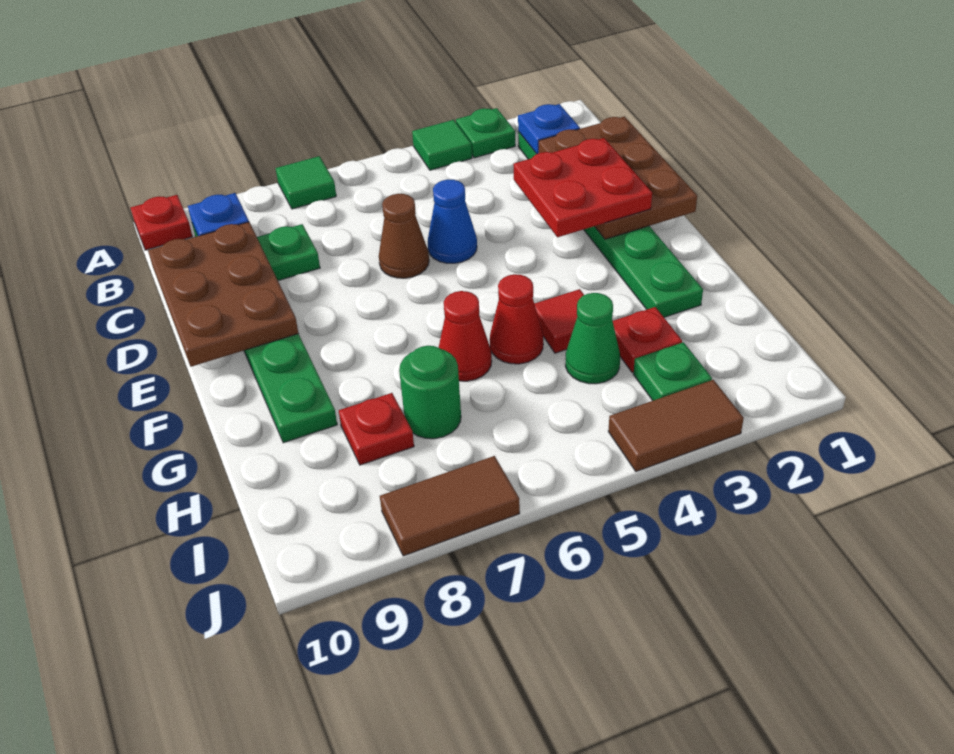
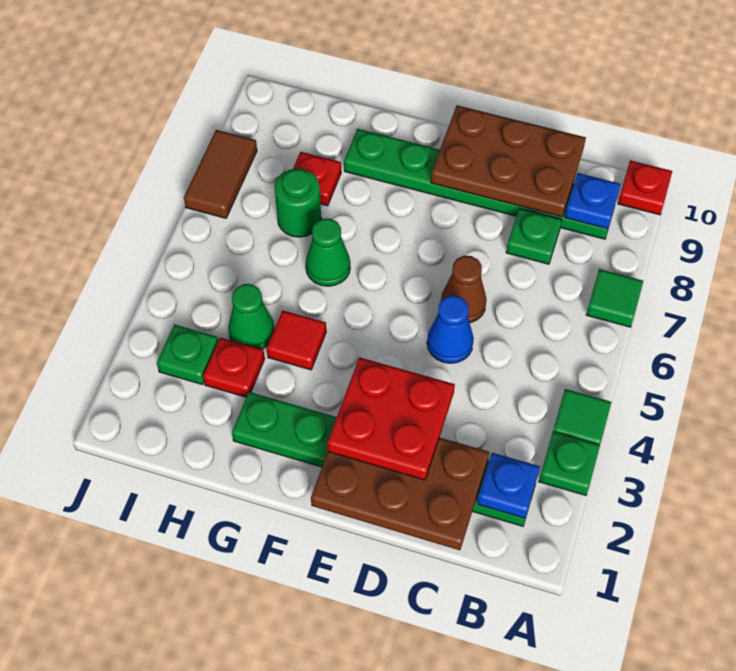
red 1x1 cone [490,274,543,364] -> none
red 1x1 cone [439,291,492,381] -> green 1x1 cone [306,219,350,286]
brown 1x2 tile [608,380,744,472] -> none

